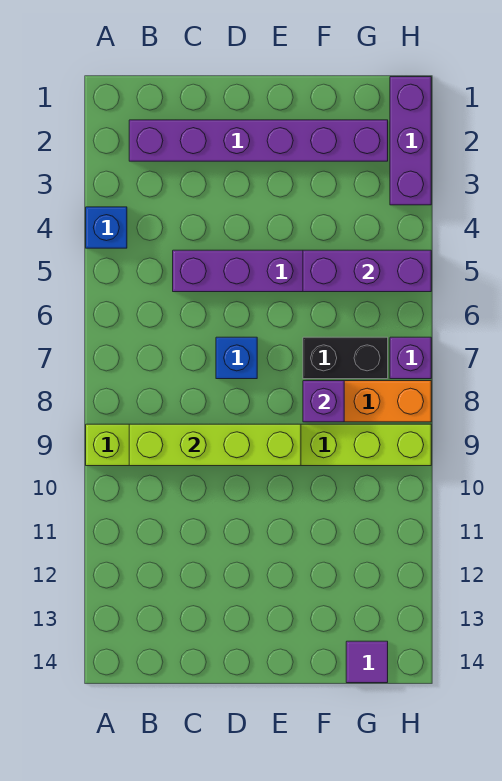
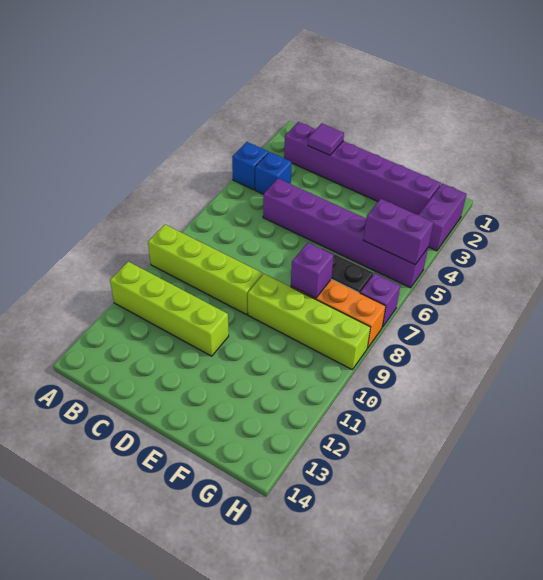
lime 1x4 brick [129,424,301,466] -> lime 1x4 brick moved to [110,262,229,356]
blue 1x1 brick [216,337,257,379] -> blue 1x1 brick moved to [255,152,292,194]
purple 1x3 brick [303,250,431,292] -> purple 1x2 brick [363,199,434,264]
purple 1x1 tile [346,641,388,683] -> purple 1x1 tile moved to [308,123,344,155]
purple 1x3 brick [390,77,431,205] -> purple 1x2 brick [419,183,466,251]

